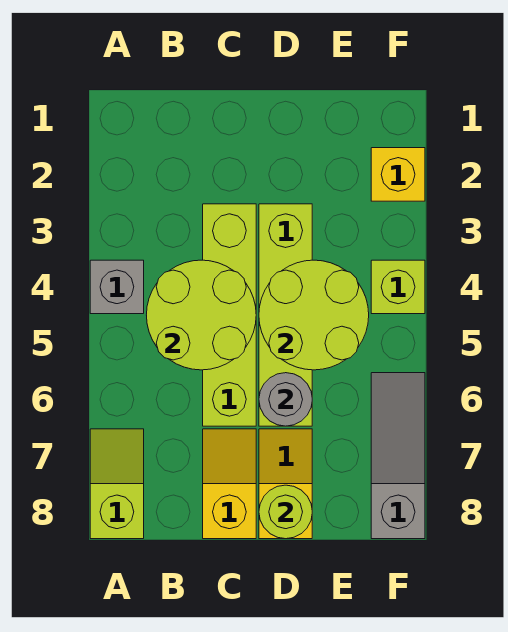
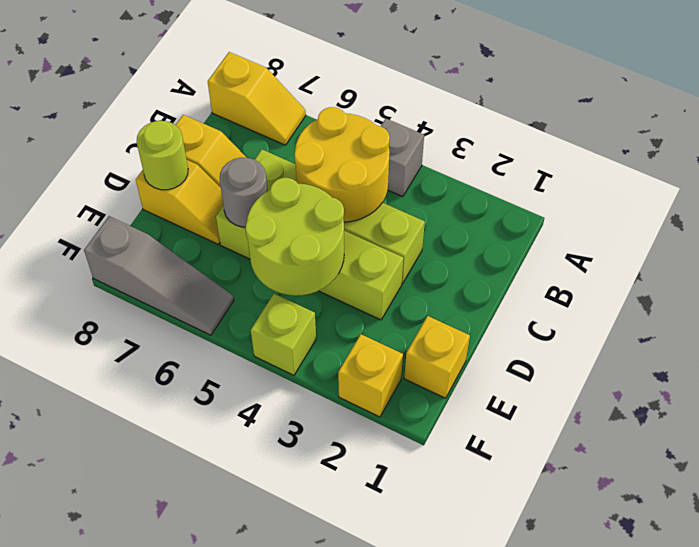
lime 1x2 slope [90,429,144,539] -> yellow 1x2 slope [208,52,306,145]
lime 2x2 round brick [147,260,256,370] -> yellow 2x2 round brick [294,107,390,222]
none -> yellow 1x1 brick [404,316,470,398]

